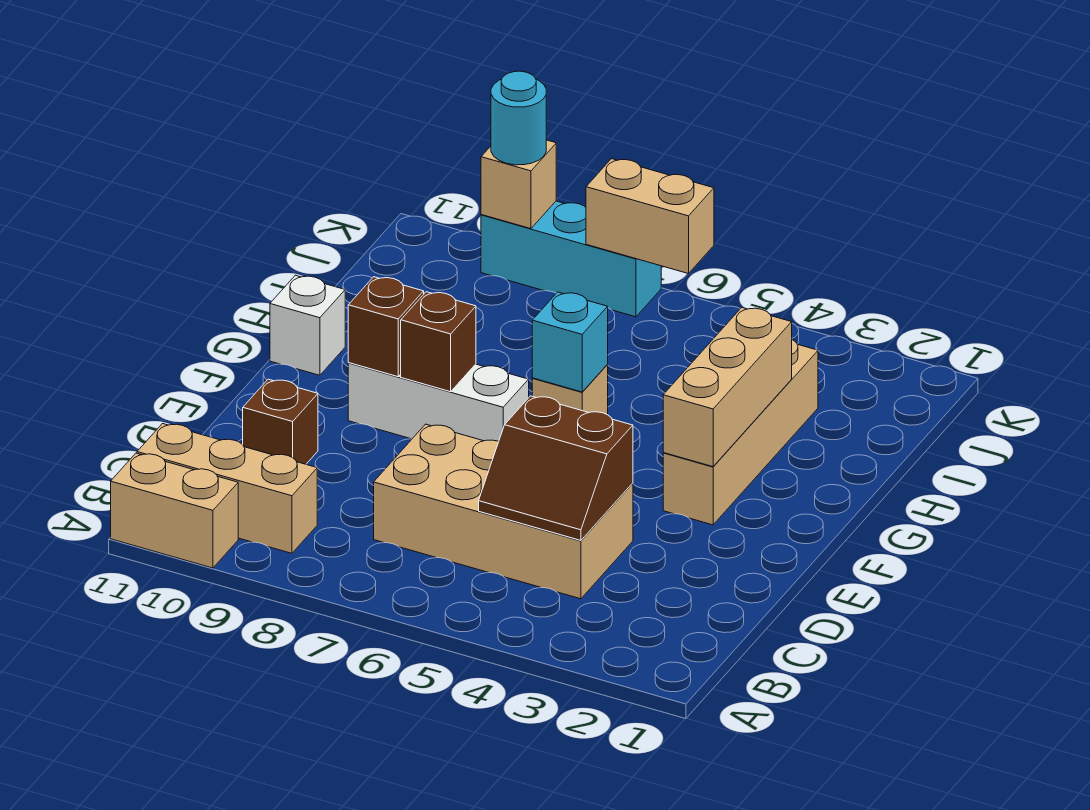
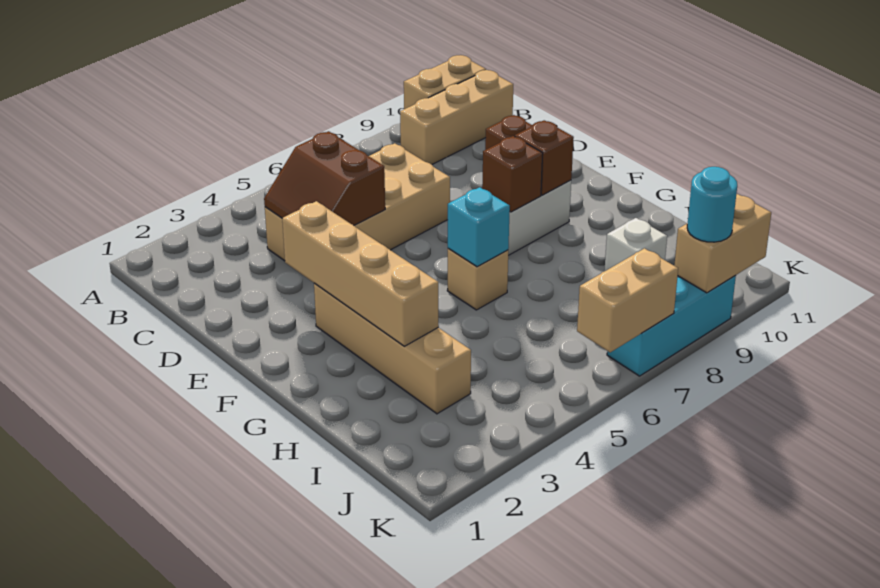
brown 2x2 slope [479,396,633,540] -> brown 2x2 slope turned to [264,131,385,225]
tan 1x3 brick [663,308,792,467] -> tan 1x4 brick [282,201,439,346]
white 1x1 brick [270,275,345,375] -> white 1x1 brick moved to [604,218,667,271]
tan 1x1 brick [481,140,556,229] -> tan 1x2 brick [674,194,771,293]

